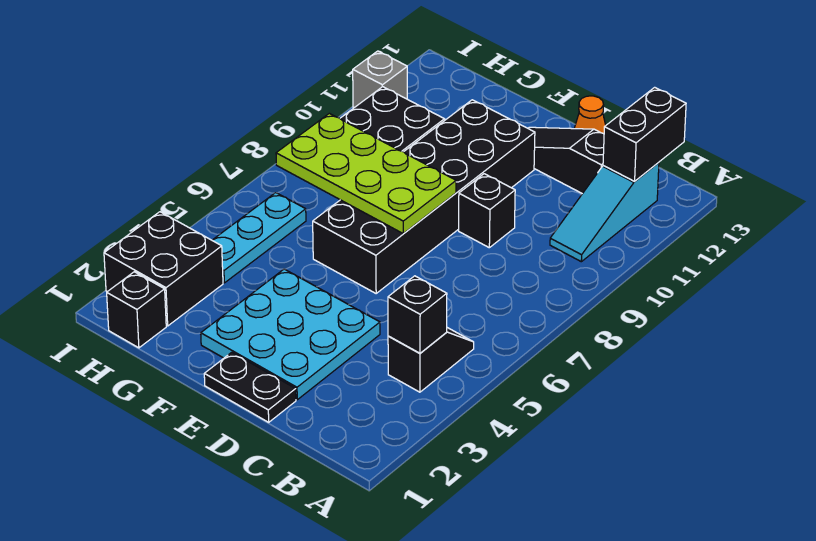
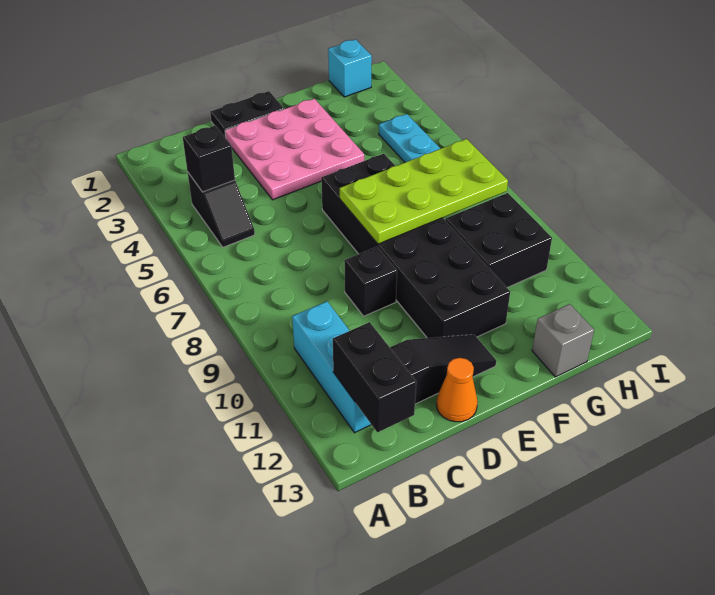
cyan 1x3 slope [550,163,659,262] -> cyan 1x3 brick [292,302,371,433]
cyan 3x3 plate [201,269,380,400] -> pink 3x3 plate [225,99,364,200]
black 1x1 brick [107,272,166,348] -> cyan 1x1 brick [328,39,372,97]
black 2x2 brick [104,212,223,326] -> none
grey 1x1 brick [353,51,407,108] -> grey 1x1 brick moved to [532,304,594,377]

